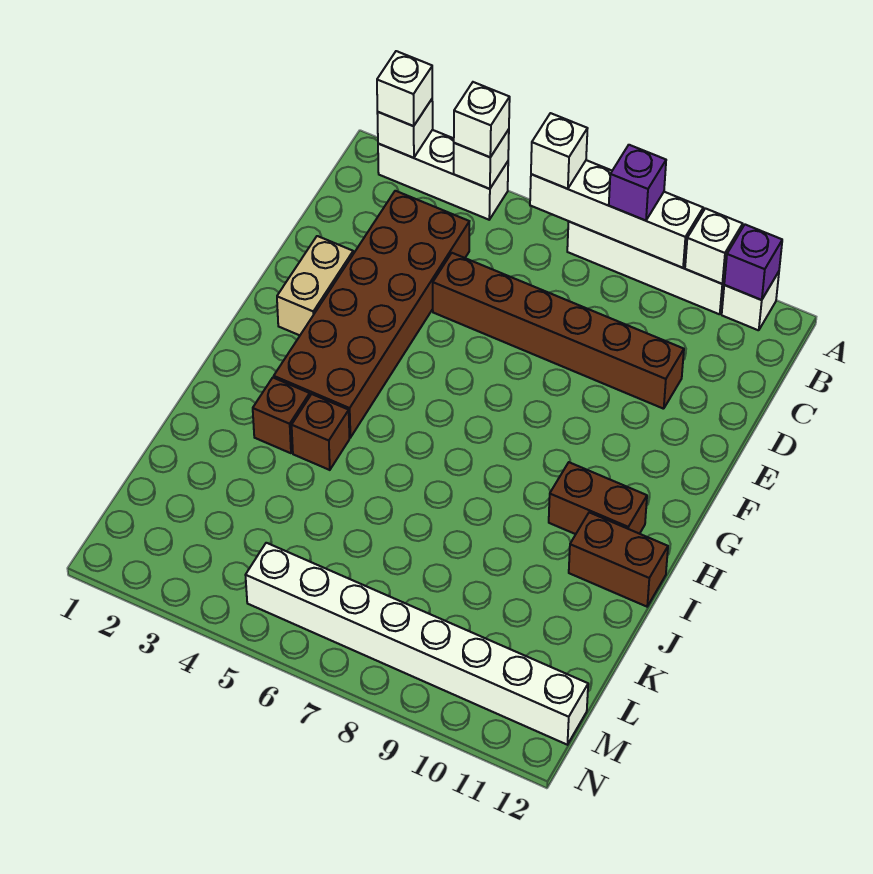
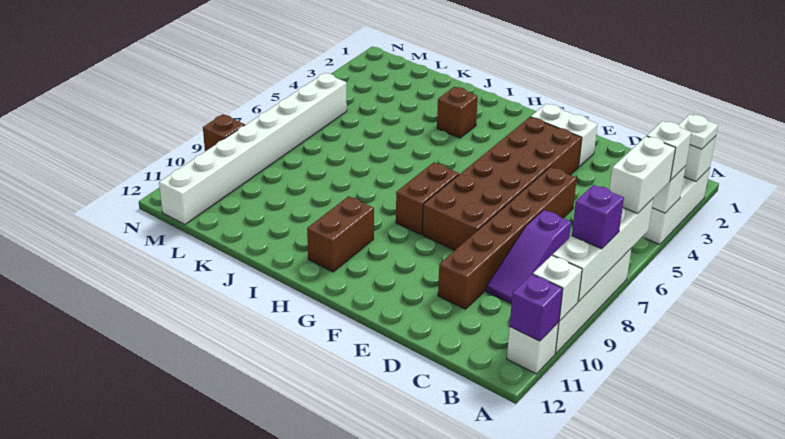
white 1x1 brick [377,51,432,126] -> white 1x1 plate [679,114,718,149]
white 1x1 brick [531,113,588,189] -> white 1x2 brick [609,136,675,213]
brown 2x6 brick [274,191,469,438] -> brown 2x6 brick turned to [422,117,582,250]
none -> purple 1x3 slope [486,210,571,304]
tan 1x2 brick [277,236,353,335] -> white 1x2 brick [531,104,597,167]
brown 1x1 brick [292,394,349,470] -> brown 1x1 brick moved to [203,114,245,151]
brown 1x2 brick [569,512,668,607] -> brown 1x2 brick moved to [396,162,459,234]

